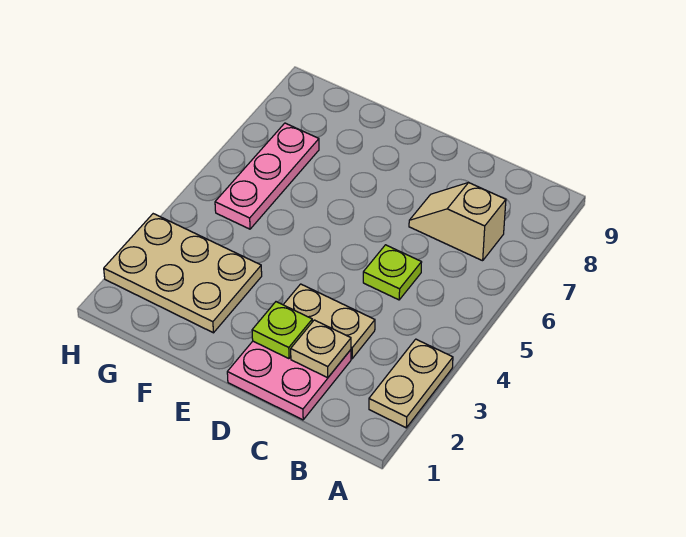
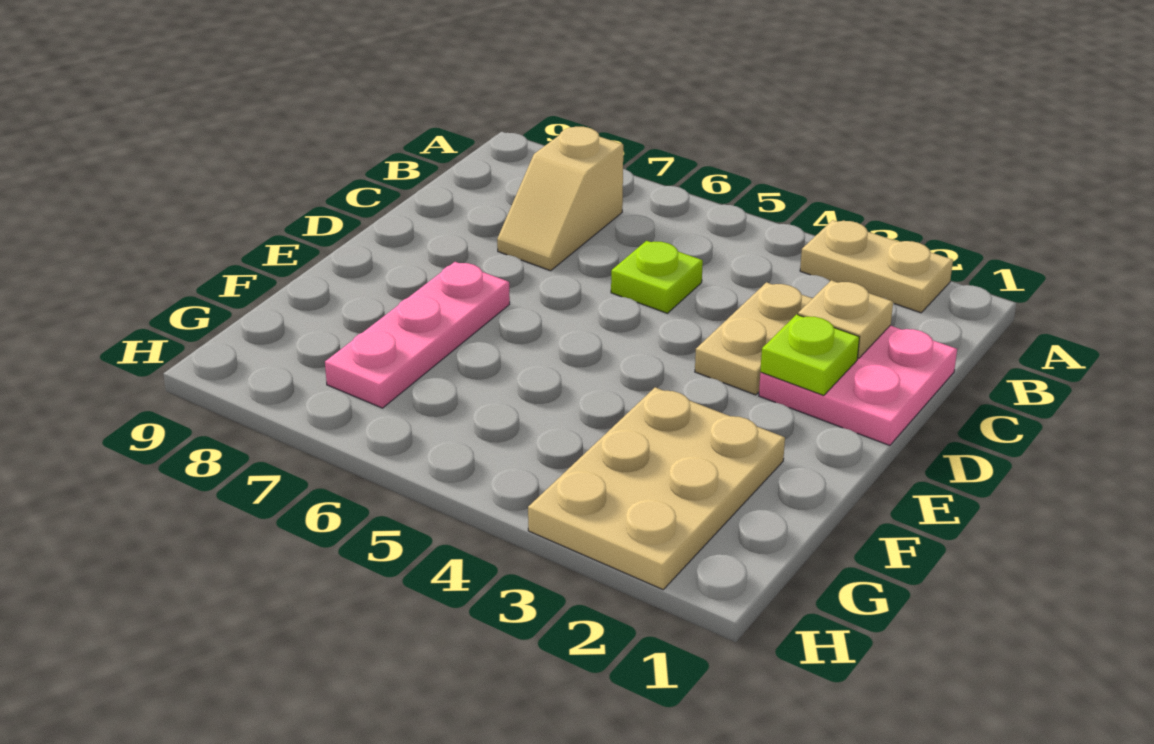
pink 1x3 plate [215,123,319,229] -> pink 1x3 plate turned to [325,262,510,408]

